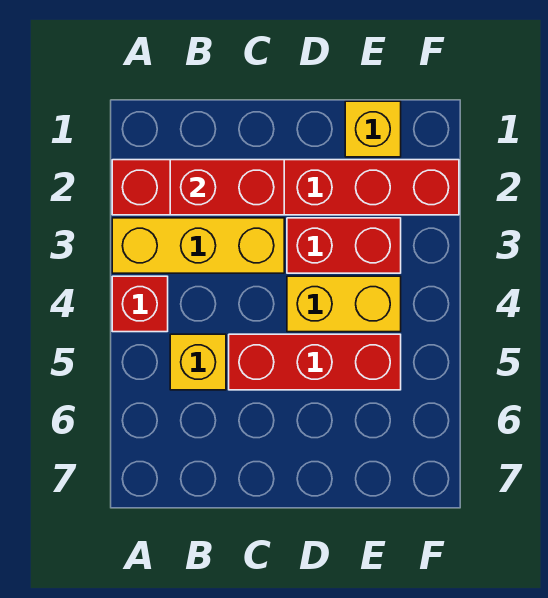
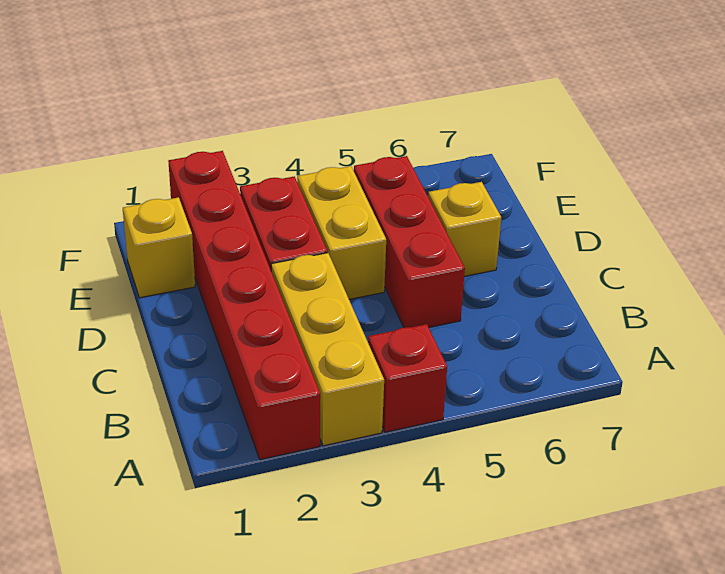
red 1x2 brick [170,160,284,215] -> none
yellow 1x1 brick [170,334,226,390] -> yellow 1x1 brick moved to [428,182,501,276]

